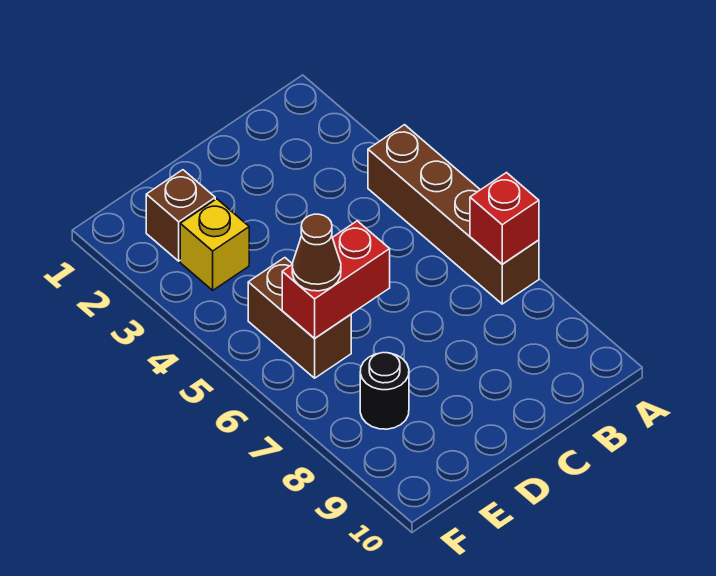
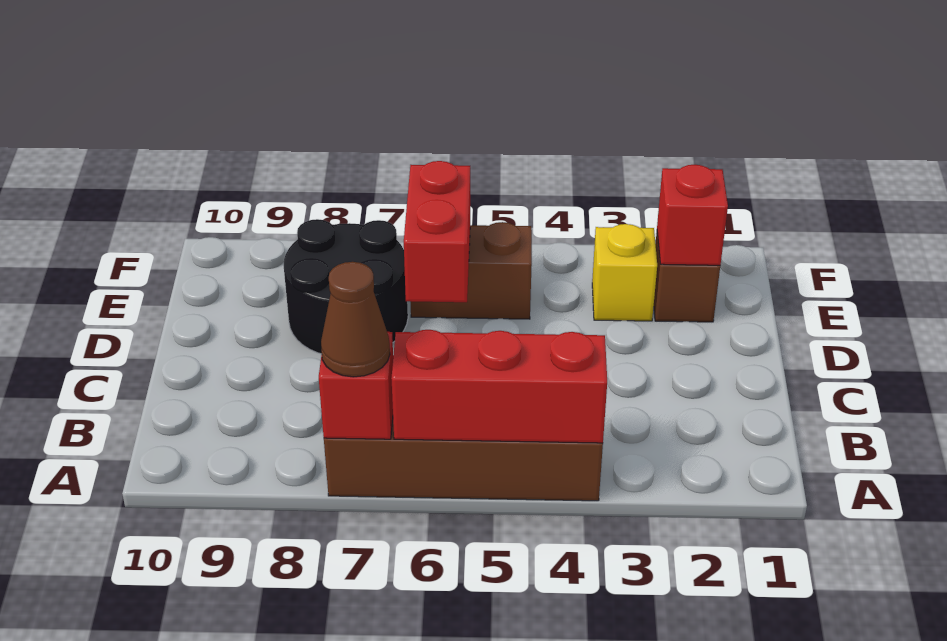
none -> red 1x3 brick [391,330,607,443]
none -> red 1x1 brick [657,165,728,265]
brown 1x1 cone [292,214,341,291] -> brown 1x1 cone moved to [321,262,390,377]
black 1x1 round brick [360,353,409,429] -> black 2x2 round brick [284,219,408,354]

